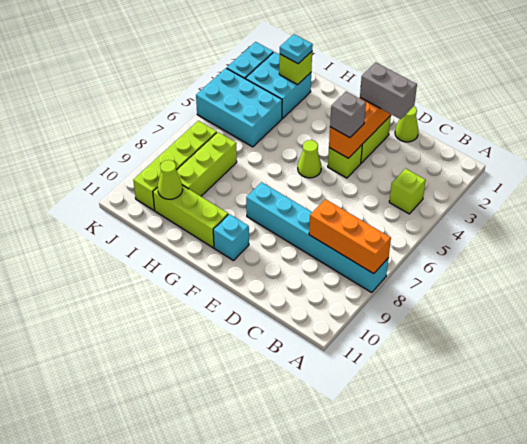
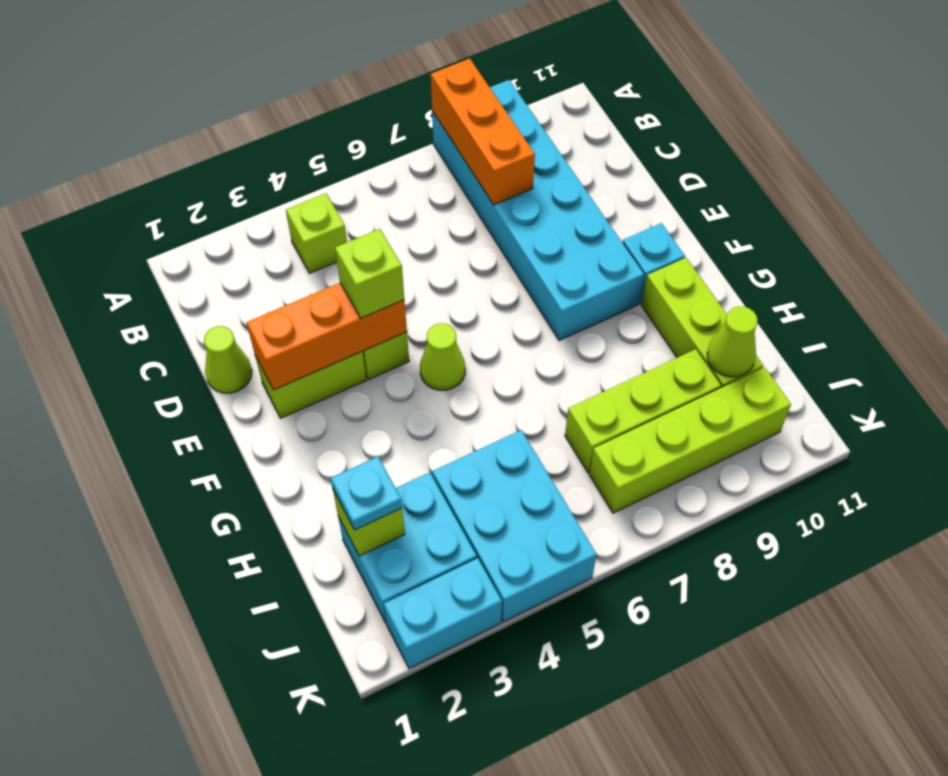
cyan 1x6 brick [246,182,388,292] -> cyan 2x6 brick [432,80,644,340]
grey 1x2 brick [360,62,417,119] -> none
grey 1x1 brick [330,92,366,138] -> lime 1x1 brick [335,229,404,318]

